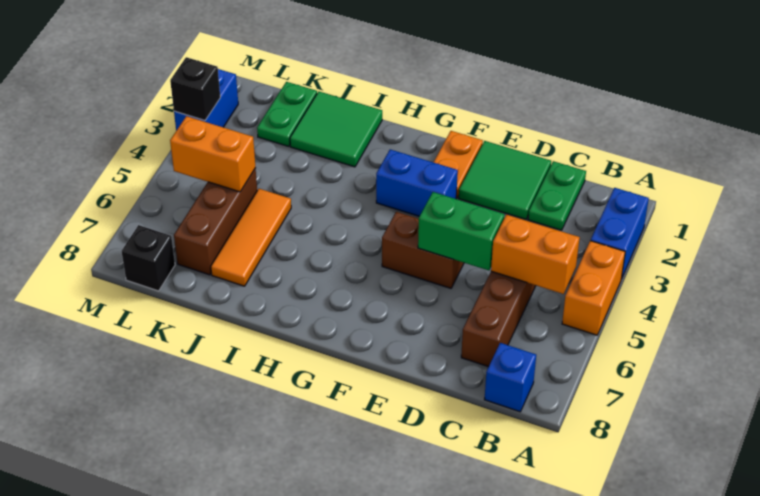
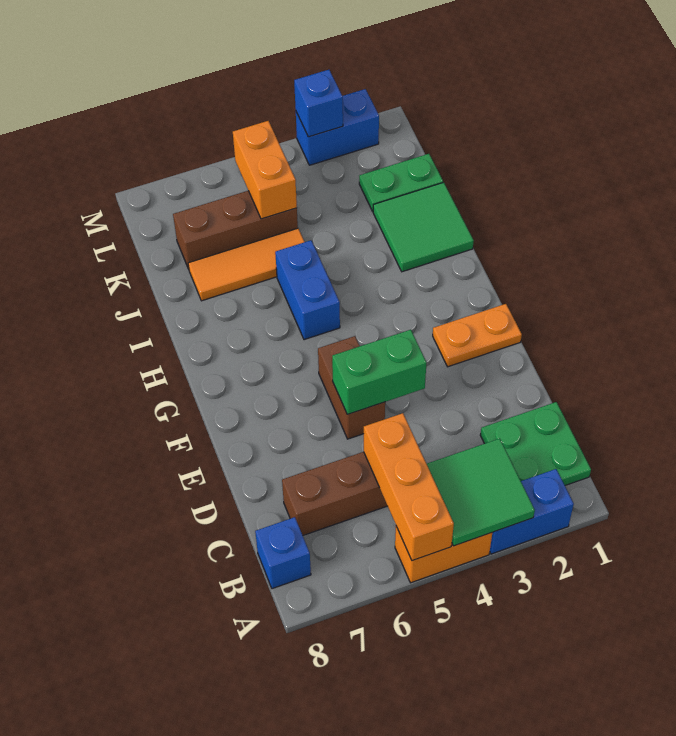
orange 1x2 brick [491,215,580,294] -> orange 1x3 brick [364,413,454,561]
green 1x2 plate [528,161,586,230] -> green 2x2 plate [480,402,591,485]
green 2x2 tile [459,141,551,219] -> green 2x2 tile moved to [427,439,535,546]
green 1x2 brick [418,192,504,270] -> green 1x2 brick turned to [332,330,427,414]
blue 1x2 brick [376,149,458,216] -> blue 1x2 brick moved to [275,240,340,340]
black 1x1 brick [122,225,175,291] -> none
black 1x1 brick [170,57,220,120] -> blue 1x1 brick [294,70,343,137]

